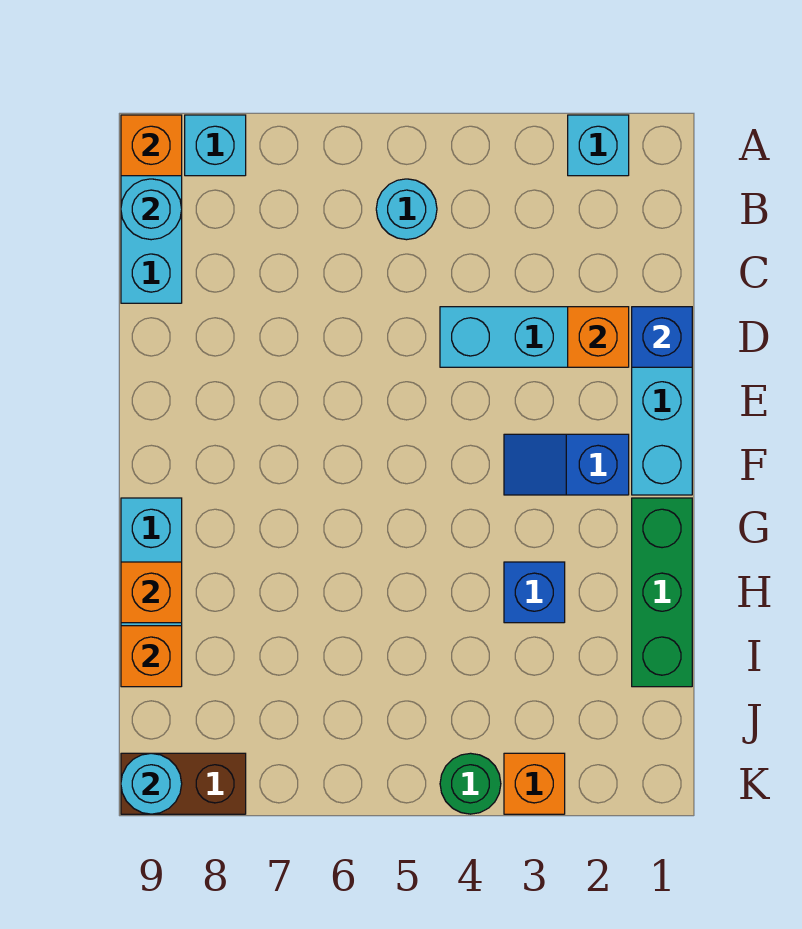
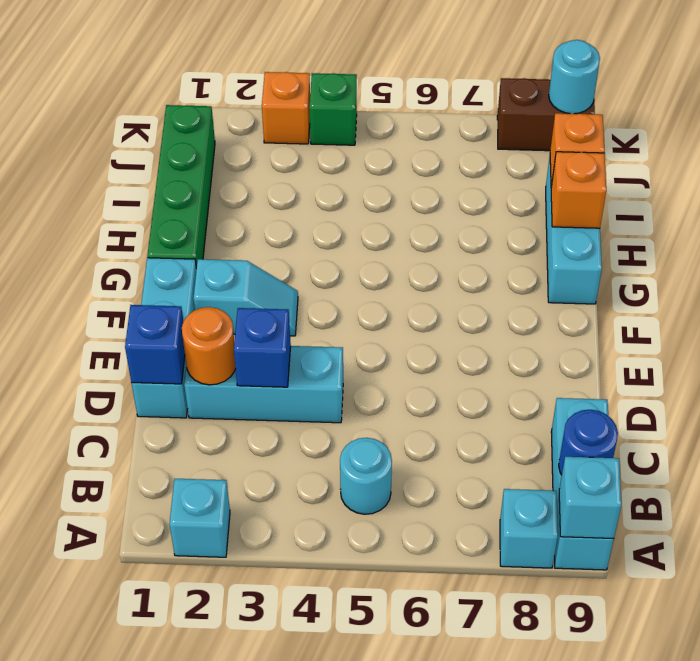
orange 1x1 brick [121,115,182,176] -> cyan 1x1 brick [559,457,621,539]
cyan 1x1 round brick [121,179,182,240] -> blue 1x1 round brick [559,410,618,475]
orange 1x1 brick [568,307,629,367] -> orange 1x1 round brick [182,307,236,385]
blue 1x2 slope [504,434,629,495] -> cyan 1x2 slope [194,259,298,336]
green 1x3 brick [632,498,692,687] -> green 1x4 brick [147,105,215,269]
blue 1x1 brick [504,562,565,623] -> blue 1x1 brick moved to [234,308,291,387]
green 1x1 round brick [440,753,501,814] -> green 1x1 brick [309,73,357,145]

